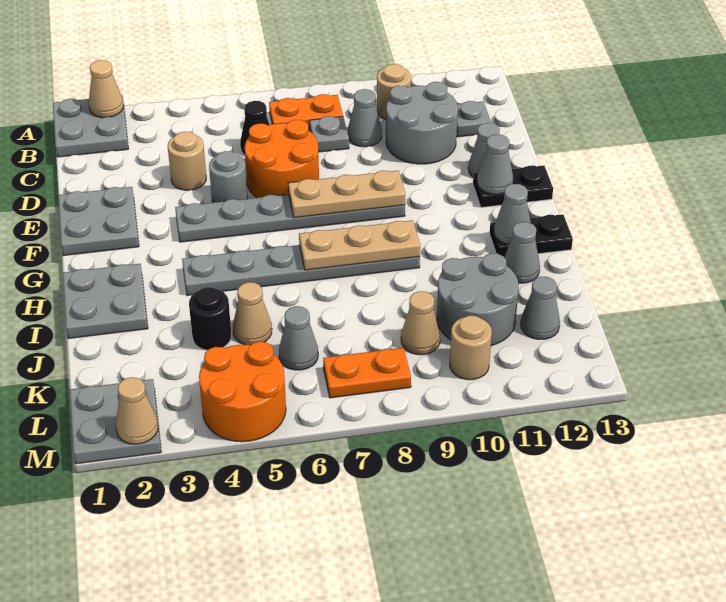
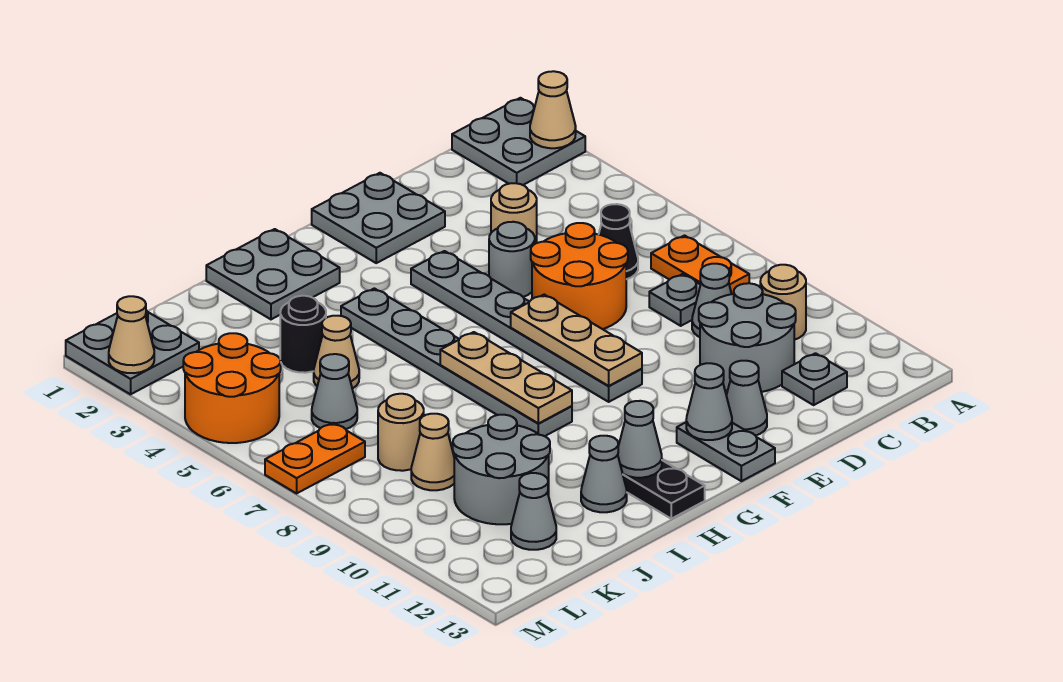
black 1x2 plate [473,166,553,207] -> grey 1x2 plate [677,423,775,481]
orange 1x2 plate [323,348,411,398] -> orange 1x2 plate turned to [265,423,365,493]
tan 1x1 round brick [450,316,492,380] -> tan 1x1 round brick moved to [378,394,424,471]

